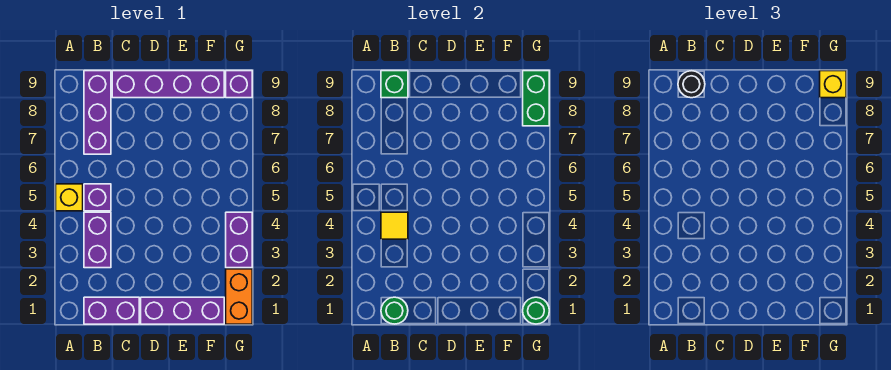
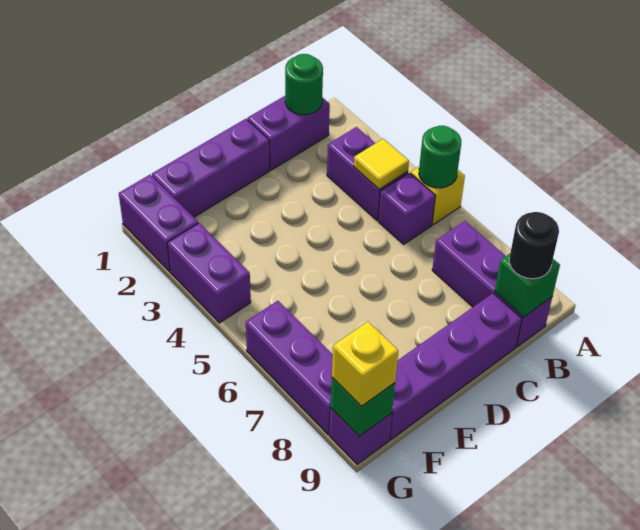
orange 1x2 brick [226,269,252,324] -> purple 1x2 brick [119,175,198,271]
green 1x1 round brick [523,297,549,324] -> green 1x1 round brick moved to [419,126,461,188]
none -> purple 1x3 brick [246,301,333,434]
green 1x2 brick [523,71,549,126] -> green 1x1 brick [331,378,395,436]

